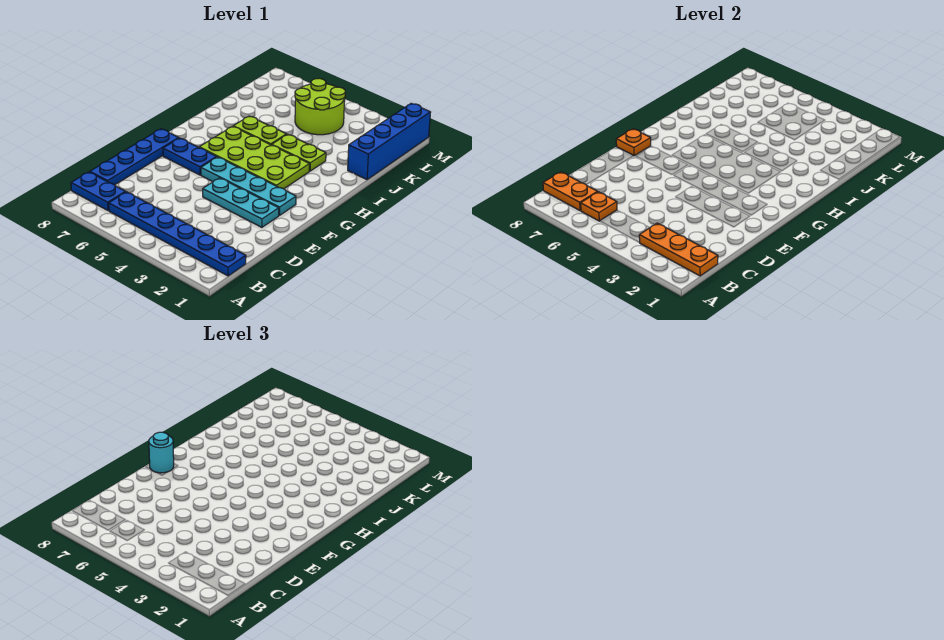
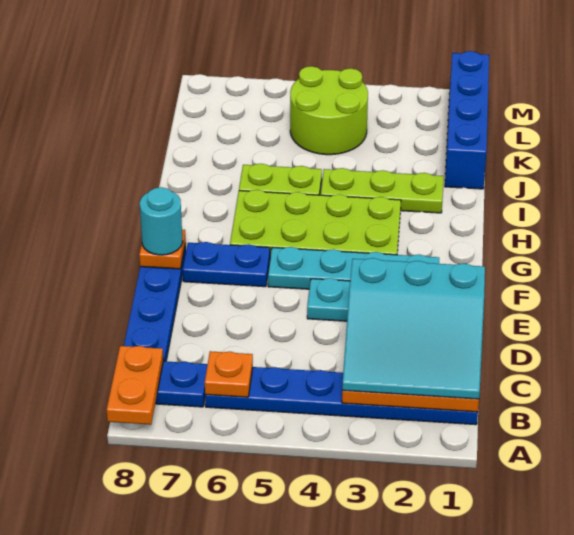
none -> cyan 3x3 slope [342,258,485,399]
orange 1x2 plate [543,172,597,211] -> orange 1x2 plate turned to [107,346,163,425]
lime 1x2 plate [272,134,326,171] -> lime 1x3 plate [321,168,444,213]

